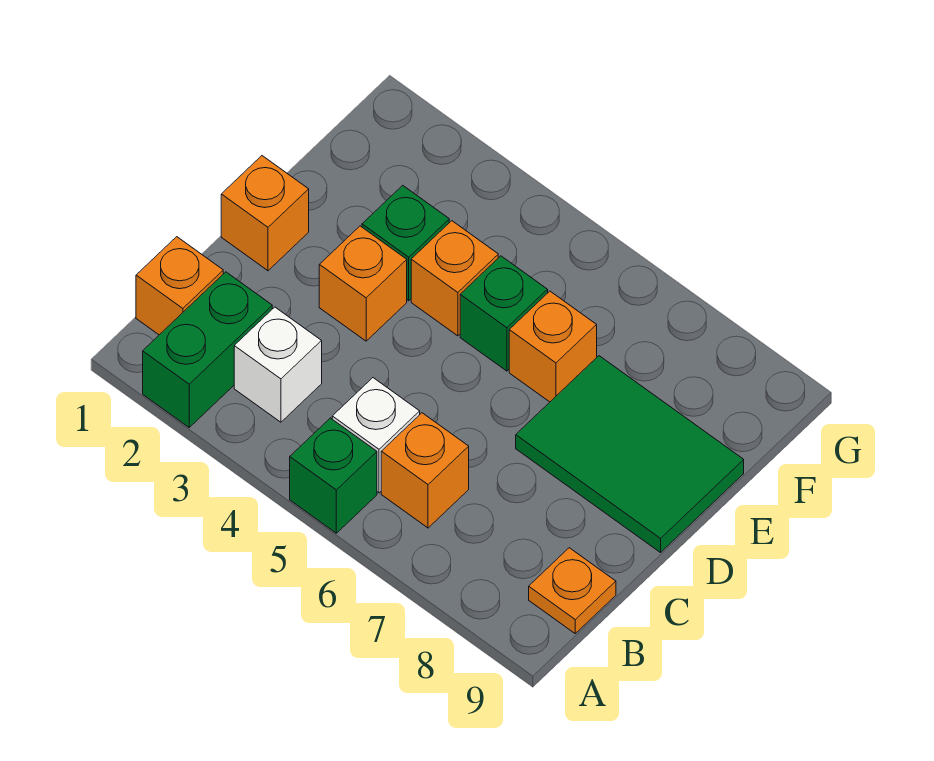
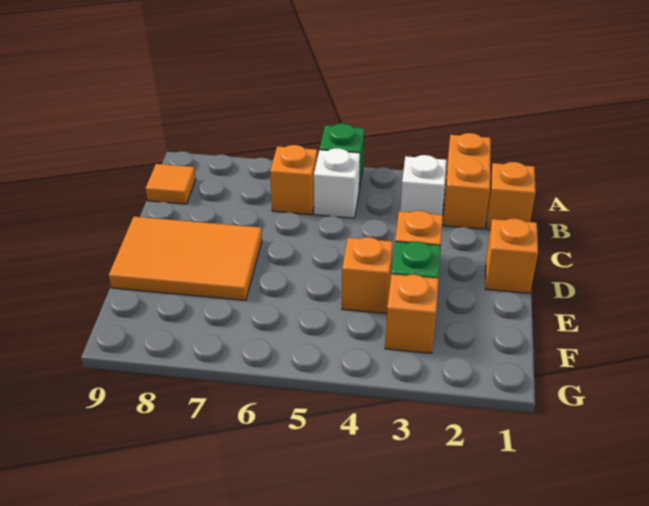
green 1x2 brick [143,272,272,427] -> orange 1x2 brick [443,133,491,229]
orange 1x1 plate [529,548,616,633] -> orange 1x1 tile [146,164,196,204]
green 2x3 tile [516,356,744,553] -> orange 2x3 tile [109,217,262,300]
green 1x1 brick [460,256,548,371] -> none
orange 1x1 brick [509,291,597,402] -> orange 1x1 brick moved to [385,274,439,353]

